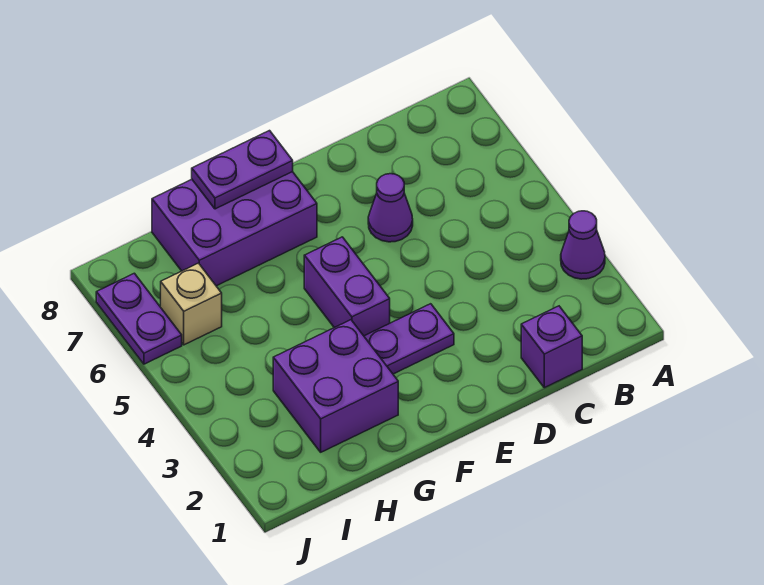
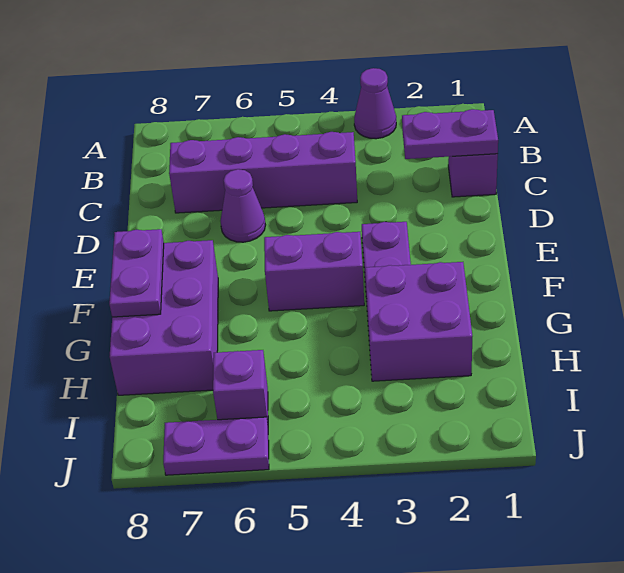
none -> purple 1x2 plate [402,109,498,159]
none -> purple 1x4 brick [169,132,357,213]
tan 1x1 brick [161,263,222,345] -> purple 1x1 brick [213,350,268,422]

